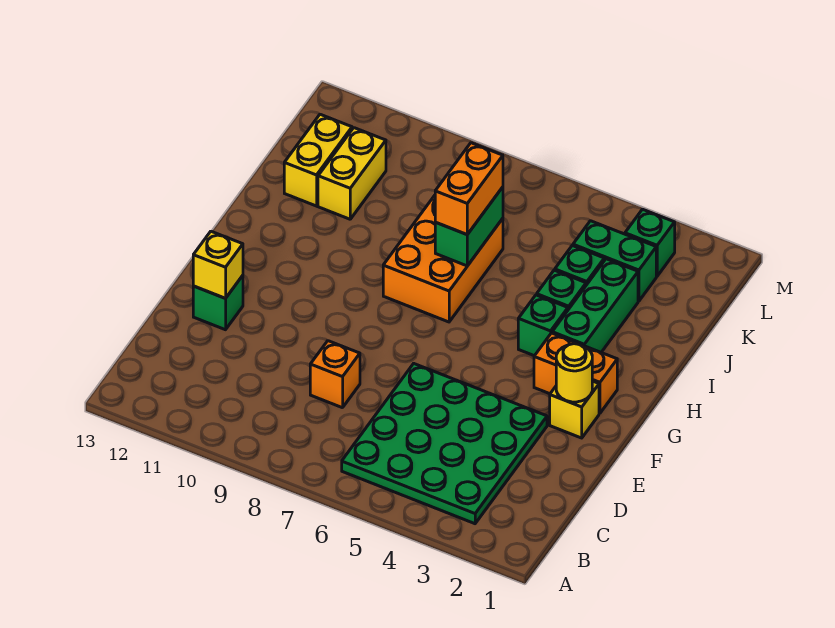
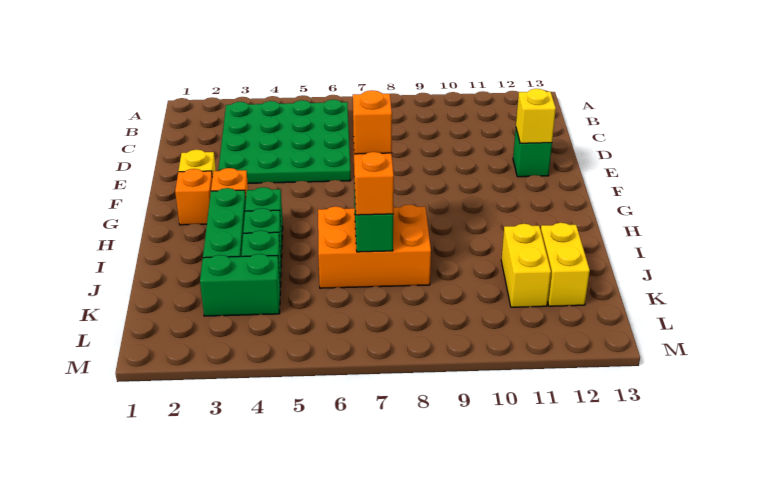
orange 1x1 brick [310,341,360,408] -> orange 1x1 brick moved to [353,90,392,154]
yellow 1x1 round brick [556,344,592,402] -> none
orange 2x3 brick [383,195,503,322] -> orange 2x3 brick turned to [318,205,431,288]
green 1x1 brick [625,209,675,276] -> none

